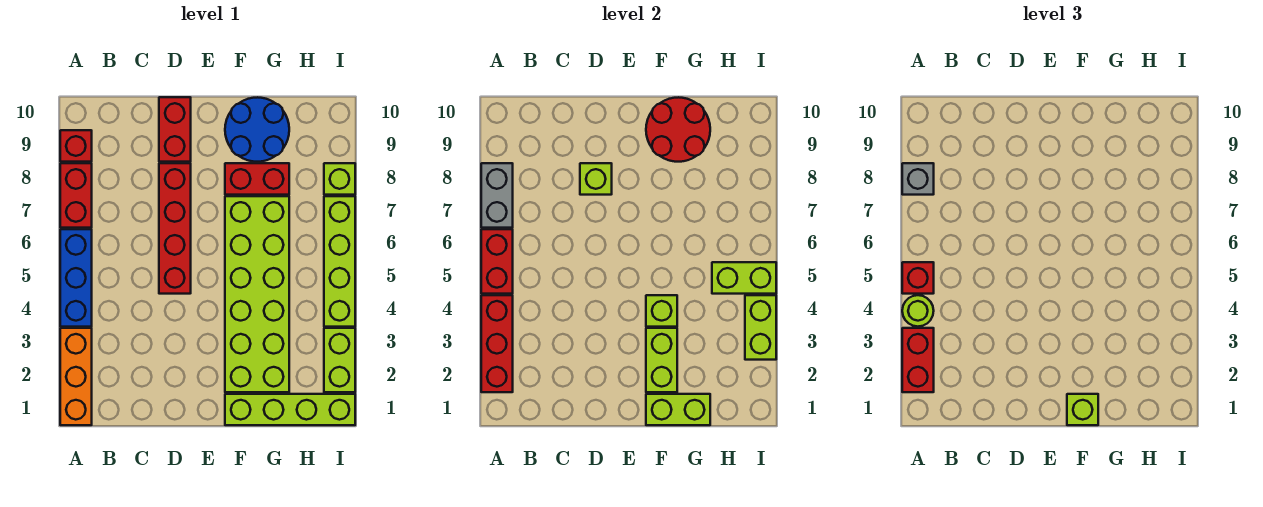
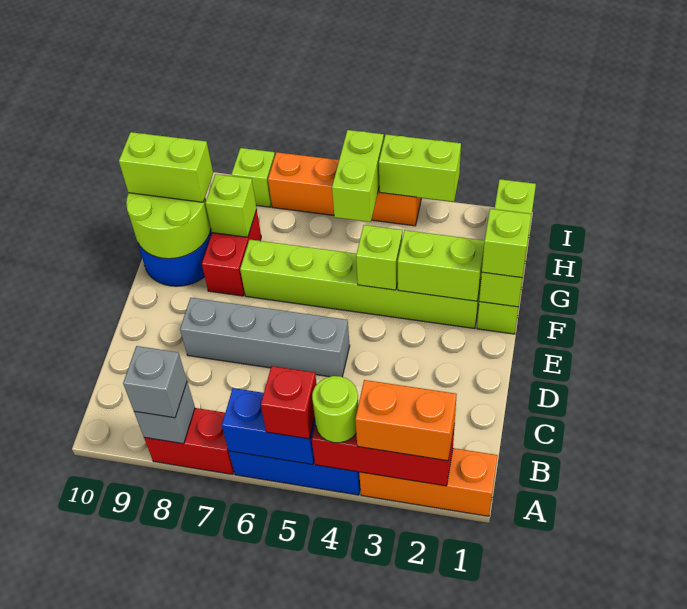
red 1x2 brick [902,328,934,392] -> orange 1x2 brick [355,380,457,461]
red 1x2 brick [481,229,513,294] -> blue 1x2 brick [222,388,315,464]
grey 1x2 brick [481,163,513,228] -> grey 1x1 brick [134,382,195,444]
red 1x1 brick [60,130,92,162] -> none
red 1x4 brick [159,163,191,294] -> grey 1x4 brick [180,298,350,377]
lime 1x1 brick [580,163,612,195] -> lime 1x1 brick moved to [205,174,257,237]
red 1x2 brick [159,97,191,162] -> none
lime 2x6 brick [225,196,289,392] -> lime 1x6 brick [240,239,481,329]
red 2x2 round brick [646,97,710,162] -> lime 2x2 round brick [126,193,211,259]
lime 1x2 brick [324,328,355,392] -> lime 1x2 brick moved to [119,132,213,202]
lime 1x4 brick [324,196,355,327] -> orange 1x4 brick [268,152,421,226]

